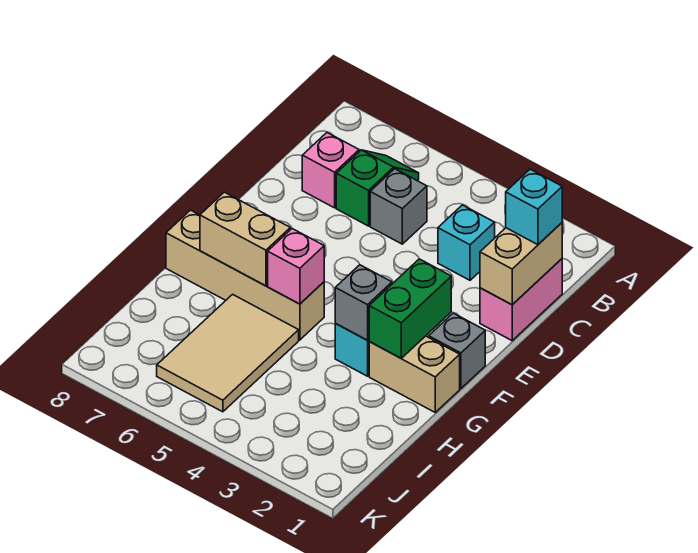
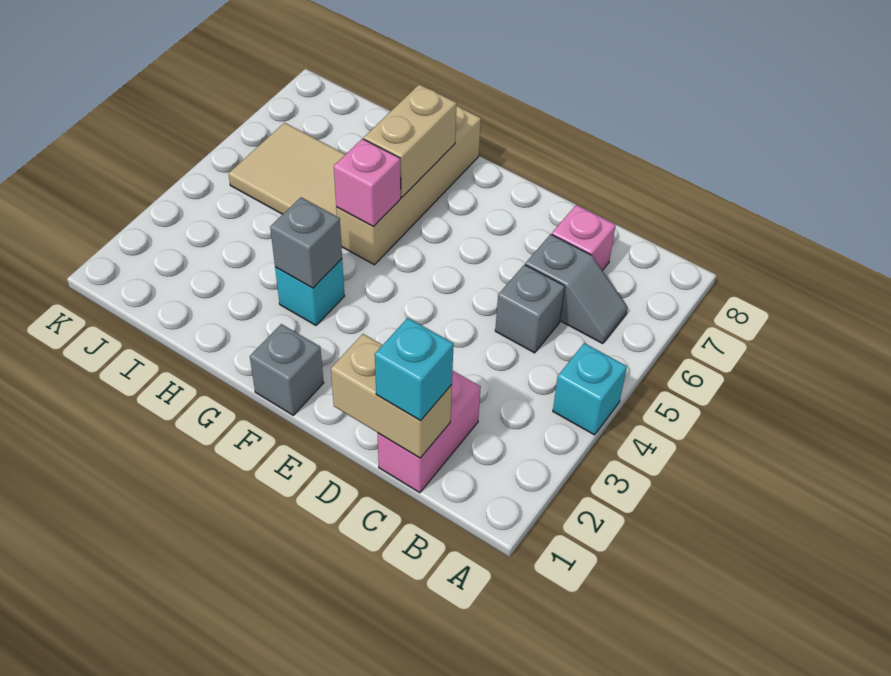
green 1x2 slope [336,150,419,226] -> grey 1x2 slope [525,234,628,344]
pink 1x2 brick [480,259,562,341] -> pink 1x2 brick turned to [378,370,481,493]
cyan 1x1 brick [438,205,495,280] -> cyan 1x1 brick moved to [553,343,627,435]
green 1x2 brick [369,259,451,358] -> none
tan 1x2 brick [369,336,460,412] -> none

